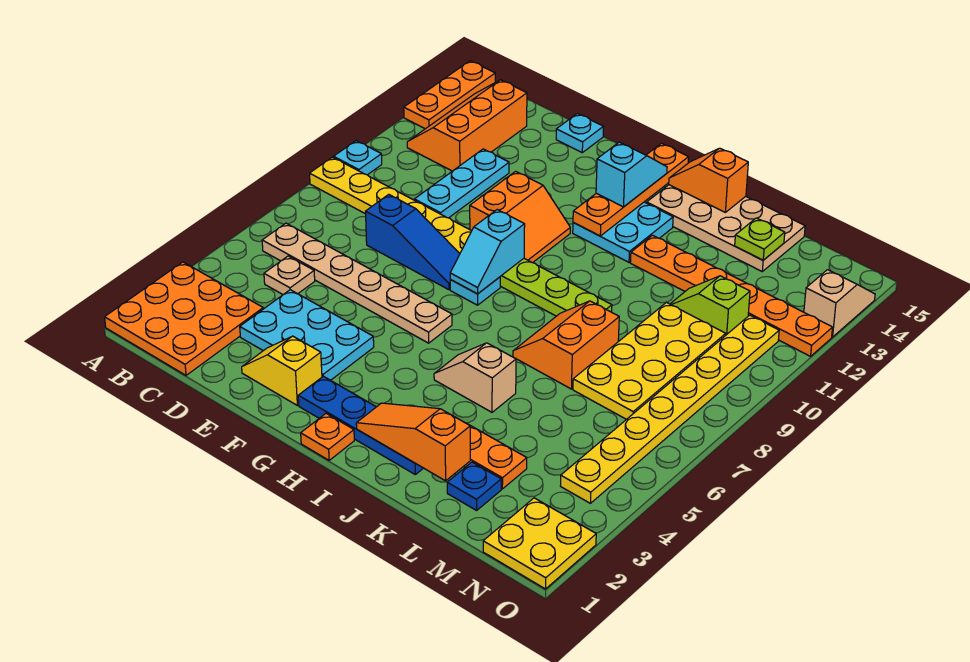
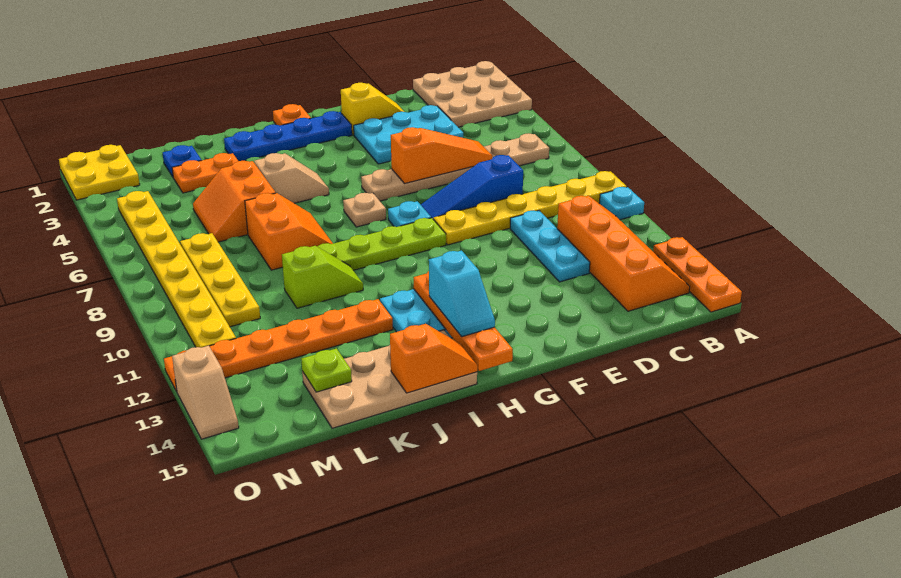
orange 3x3 plate [105,262,263,375] -> tan 3x3 plate [413,61,532,127]
orange 2x3 slope [407,80,527,171] -> orange 2x4 slope [557,196,690,311]
tan 1x1 plate [264,256,315,295] -> tan 1x1 plate moved to [343,193,386,227]
cyan 1x1 plate [556,114,603,153] -> none
orange 2x2 slope [470,171,570,263] -> orange 2x2 slope moved to [193,161,276,242]
cyan 1x2 slope [450,210,525,294] -> none
orange 1x3 slope [356,403,470,481] -> orange 1x3 slope moved to [391,127,492,184]
yellow 2x4 plate [573,302,726,419] -> yellow 1x4 plate [180,233,260,327]
lime 1x2 slope [670,276,750,335] -> lime 1x2 slope moved to [282,246,363,308]

